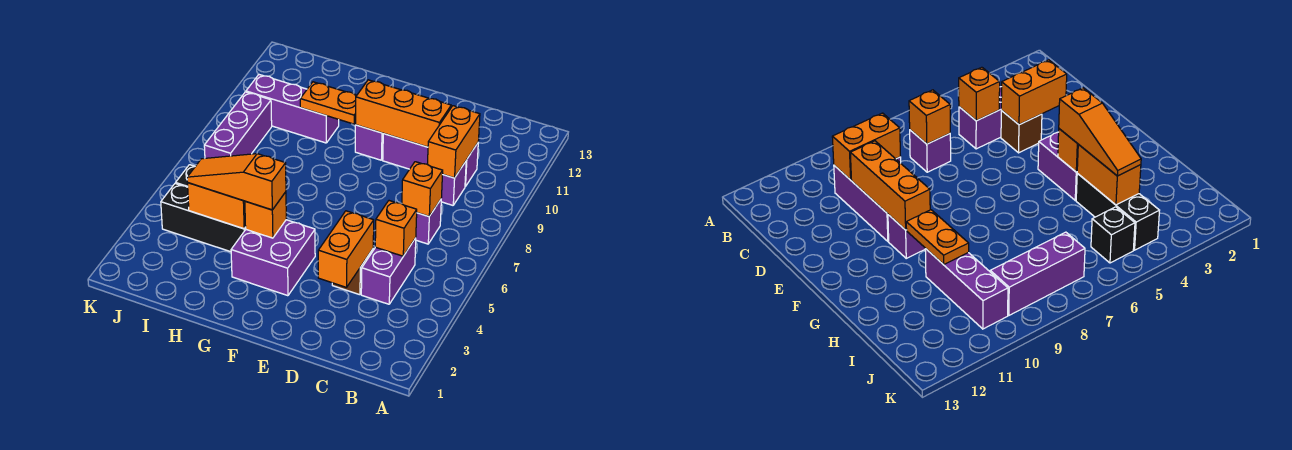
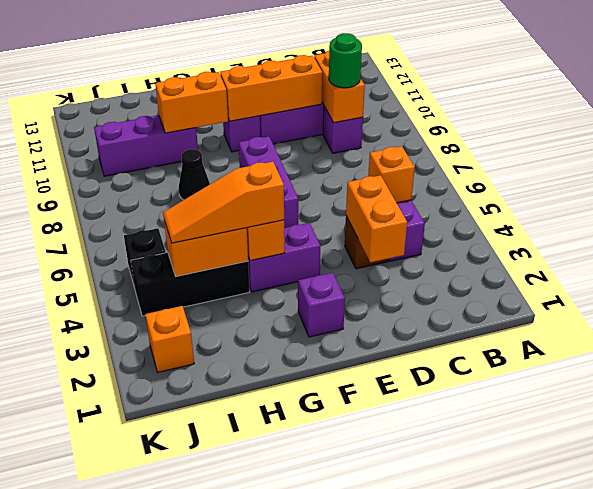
purple 1x1 brick [416,200,441,244] -> purple 1x1 brick moved to [298,273,345,337]
orange 1x1 brick [402,162,443,216] -> orange 1x1 brick moved to [145,306,194,372]
none -> green 1x1 round brick [329,33,362,88]
purple 2x2 brick [231,220,315,296] -> purple 1x2 brick [248,223,321,292]
orange 1x2 plate [300,82,357,124] -> orange 1x2 brick [155,72,228,133]
none -> black 1x1 cone [179,149,210,200]
purple 1x3 brick [204,92,272,158] -> purple 1x3 brick moved to [239,136,298,228]

